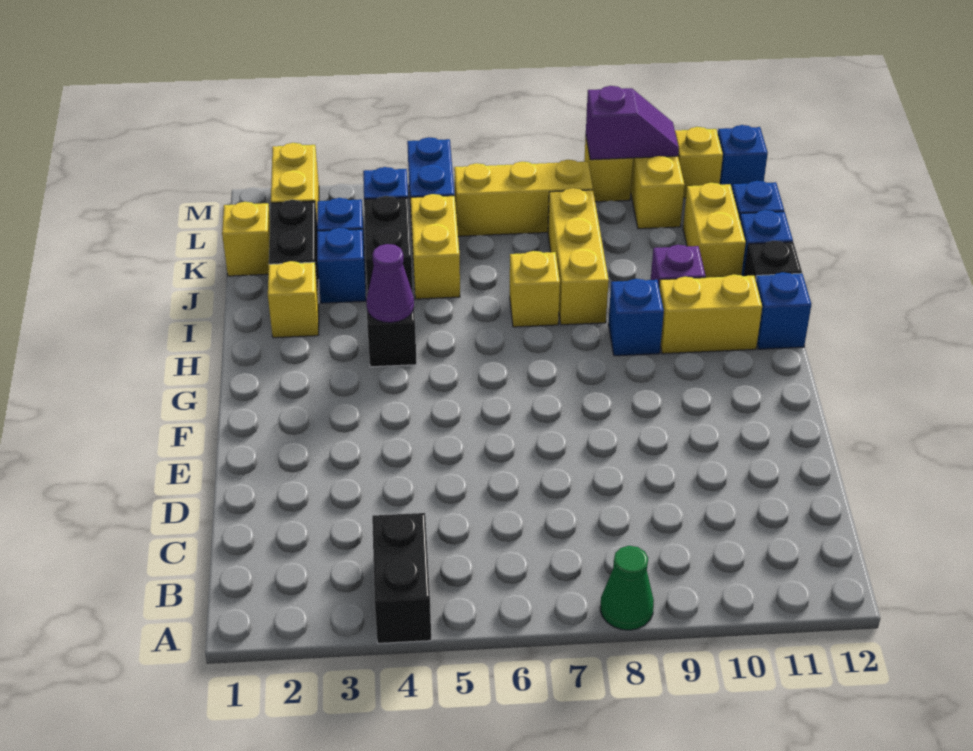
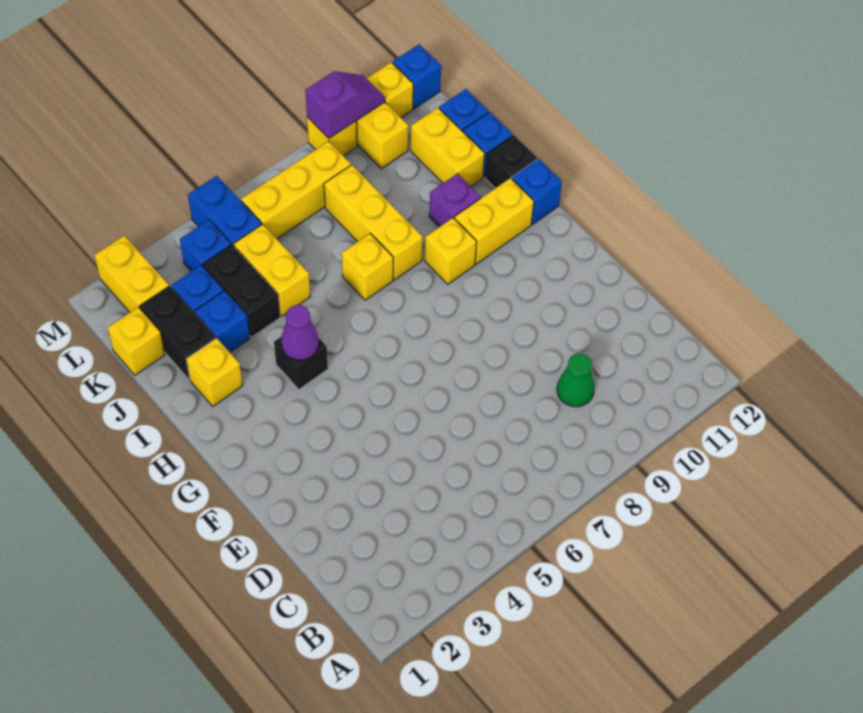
black 1x2 brick [372,513,431,643] -> none
green 1x1 cone [600,546,654,630] -> green 1x1 cone moved to [557,354,594,407]
blue 1x1 brick [608,279,664,356] -> yellow 1x1 brick [425,218,477,284]

